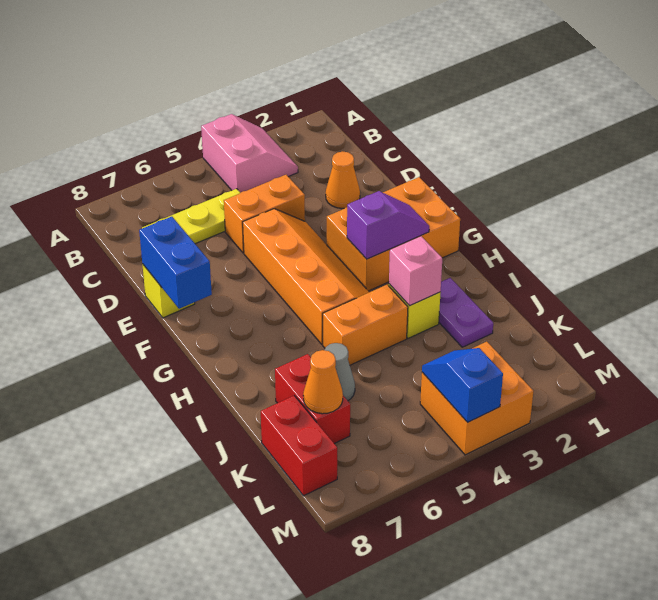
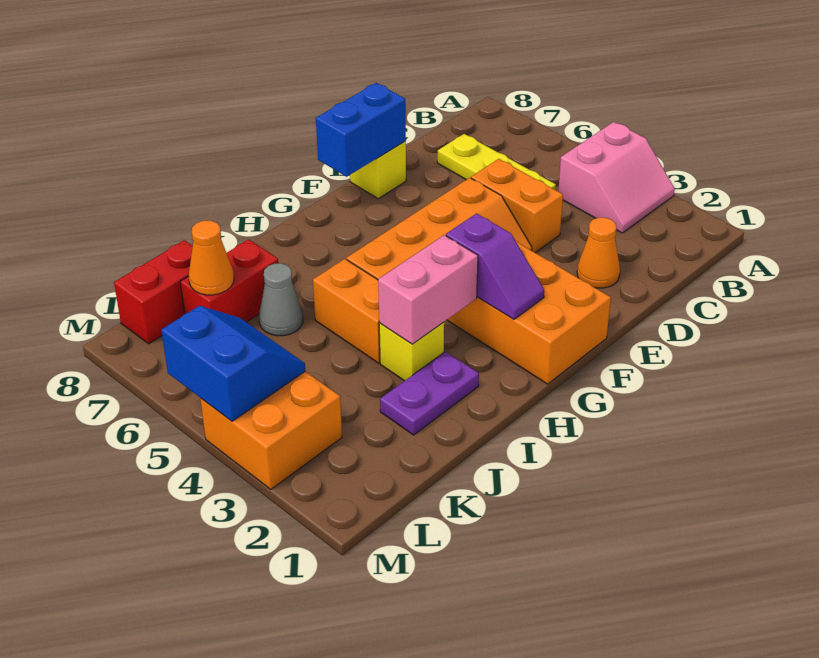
pink 1x1 brick [389,236,442,306] -> pink 1x2 brick [378,235,478,344]
blue 1x2 slope [422,348,503,422] -> blue 2x2 slope [161,306,305,421]

